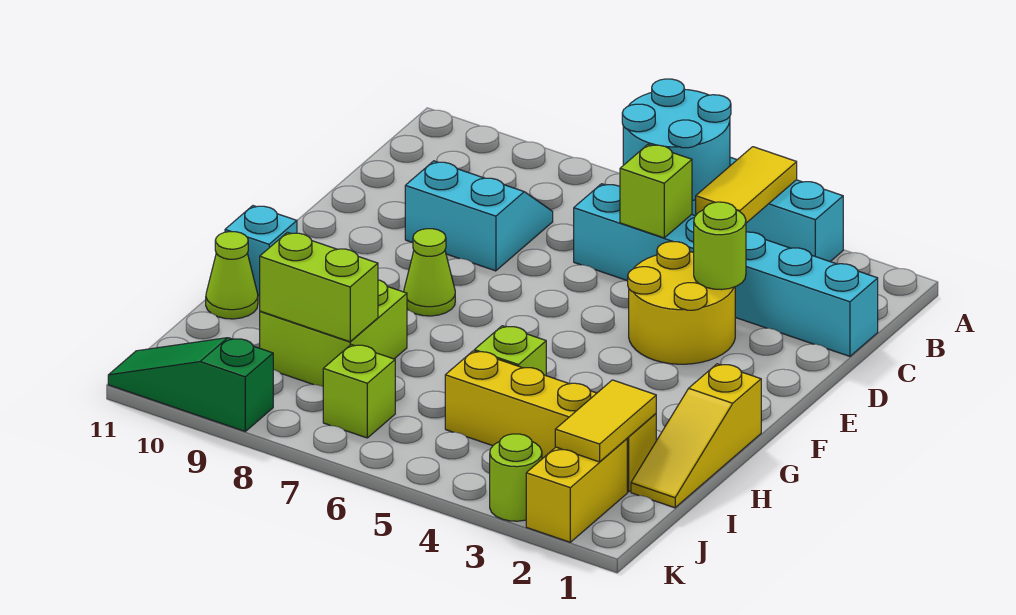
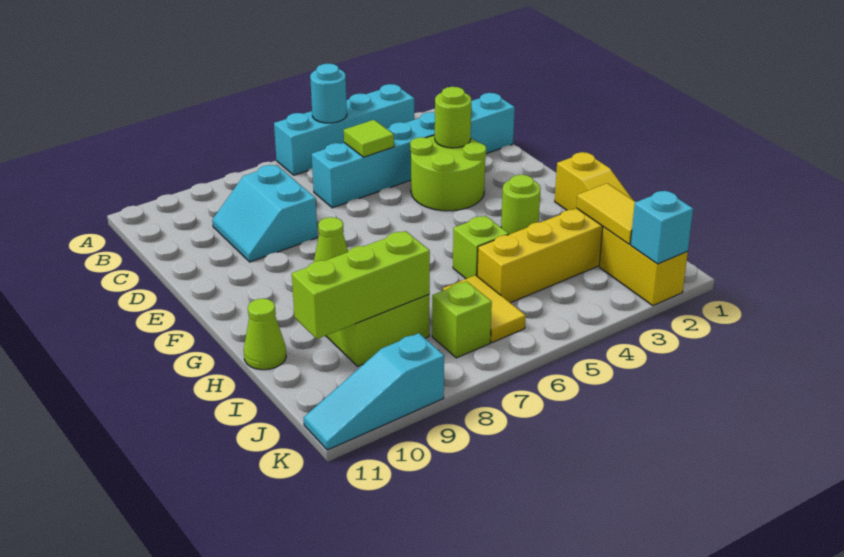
yellow 1x2 tile [696,147,797,223] -> yellow 1x2 tile moved to [443,275,526,343]
cyan 2x2 round brick [622,79,731,200] -> cyan 1x1 round brick [310,64,347,123]
lime 1x1 brick [620,144,692,238] -> lime 1x1 tile [344,120,394,157]
cyan 2x2 slope [405,161,553,271] -> cyan 2x2 slope turned to [212,165,317,262]
yellow 2x2 round brick [628,242,735,364] -> lime 2x2 round brick [410,136,486,211]
cyan 1x1 brick [225,206,297,296] -> cyan 1x1 brick moved to [630,191,693,264]
lime 1x2 brick [260,232,378,342] -> lime 1x3 brick [292,231,430,339]
lime 1x1 round brick [490,434,542,521] -> lime 1x1 round brick moved to [501,175,541,234]
green 1x3 slope [108,338,273,431] -> cyan 1x3 slope [304,333,444,450]

